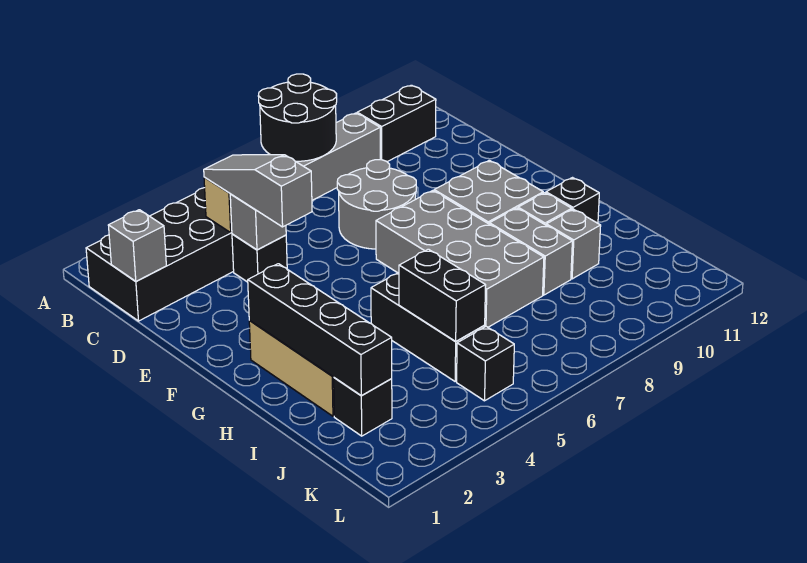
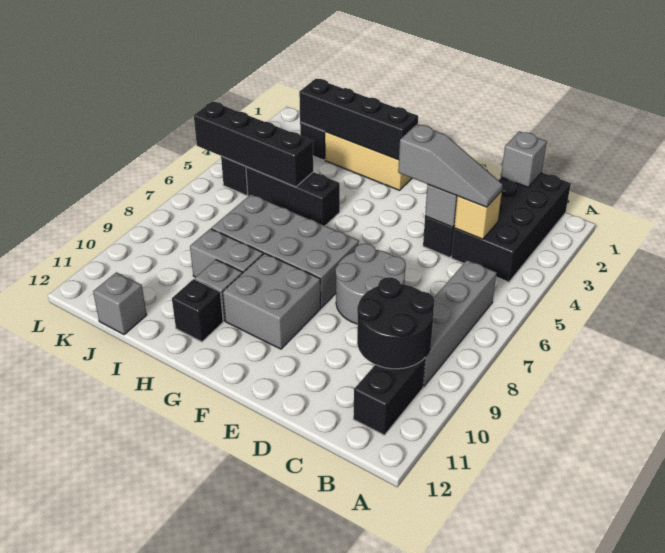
black 2x2 round brick [258,74,337,161] -> black 2x2 round brick moved to [357,277,435,369]
black 1x2 brick [399,249,486,342] -> black 1x4 brick [194,101,313,187]
grey 1x1 brick [546,209,601,279] -> grey 1x1 brick moved to [93,272,147,335]

